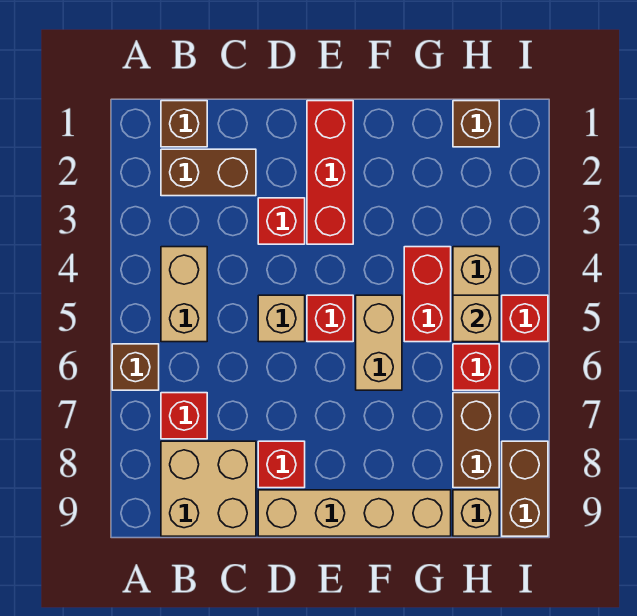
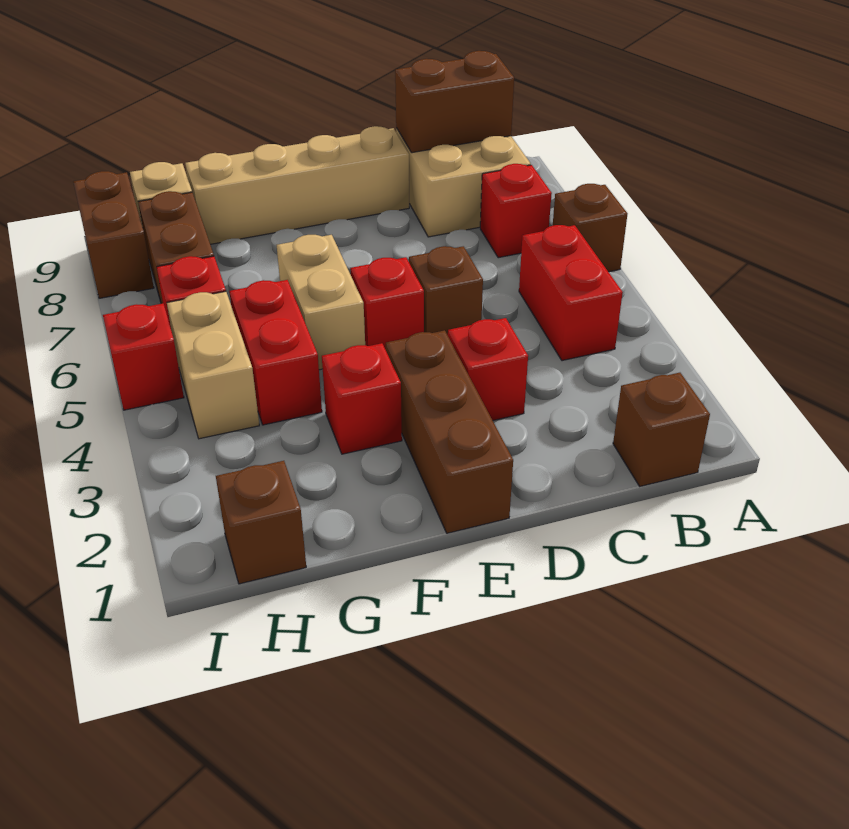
brown 1x2 brick [161,149,256,196] -> brown 1x2 brick moved to [395,51,514,153]
tan 1x2 brick [161,247,207,342] -> red 1x2 brick [519,225,623,361]
tan 1x1 brick [258,295,305,342] -> brown 1x1 brick [409,246,483,335]
red 1x1 brick [258,441,305,488] -> red 1x1 brick moved to [322,343,402,454]
red 1x3 brick [307,101,353,244] -> brown 1x3 brick [386,330,513,533]
tan 1x1 brick [453,295,499,342] -> none

